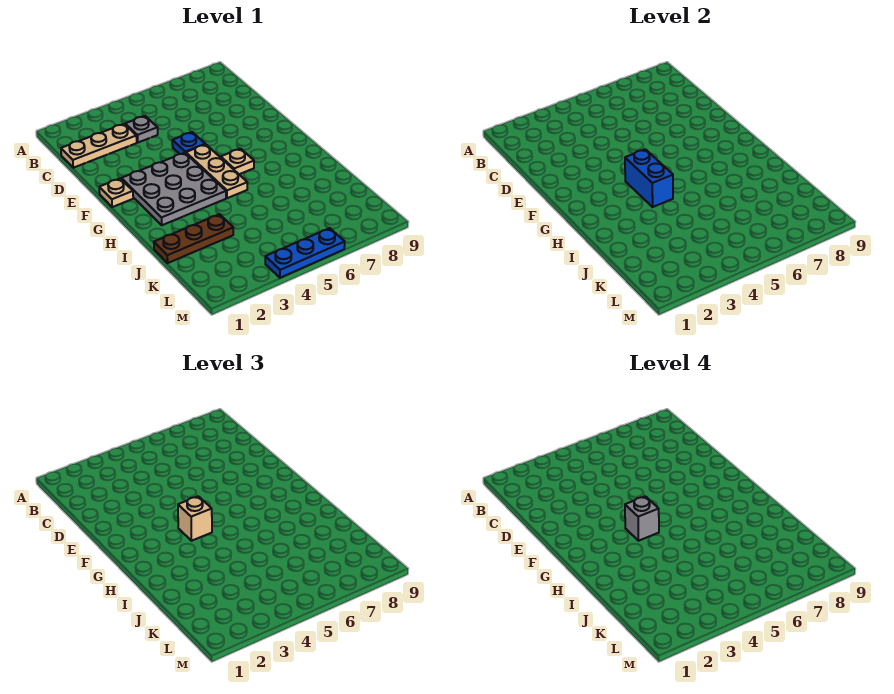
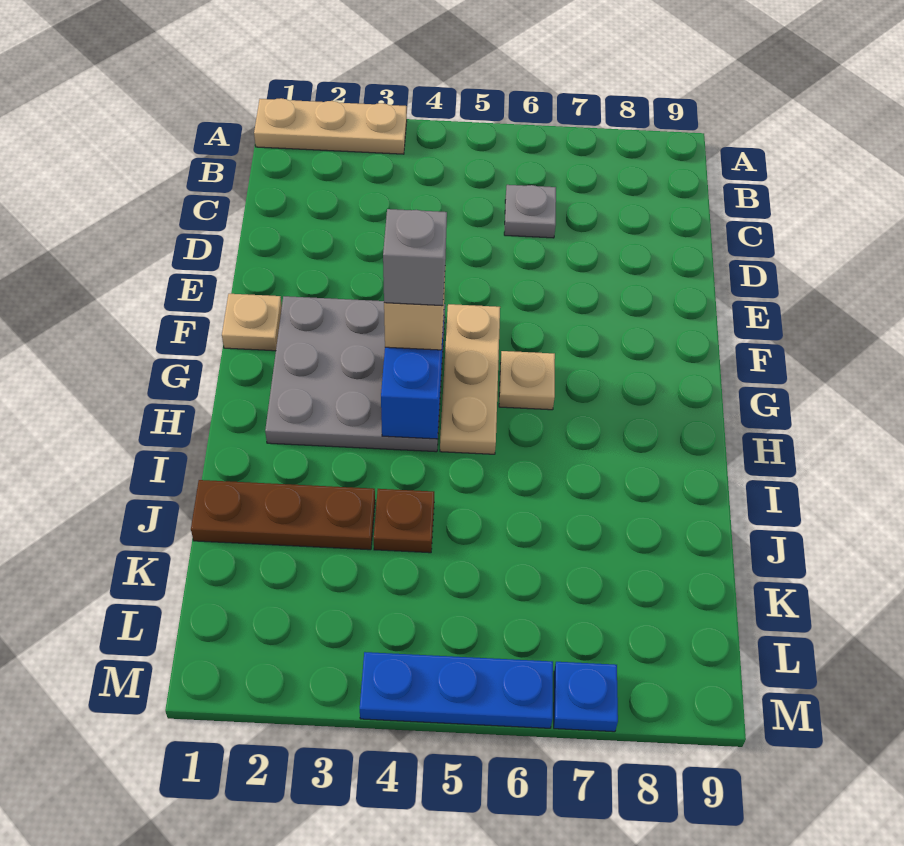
tan 1x3 plate [61,124,137,168] -> tan 1x3 plate moved to [254,98,407,154]
grey 1x1 plate [125,116,158,142] -> grey 1x1 plate moved to [504,185,556,238]
blue 1x1 plate [172,132,205,154] -> blue 1x1 plate moved to [554,662,618,732]
none -> brown 1x1 plate [374,489,434,553]

